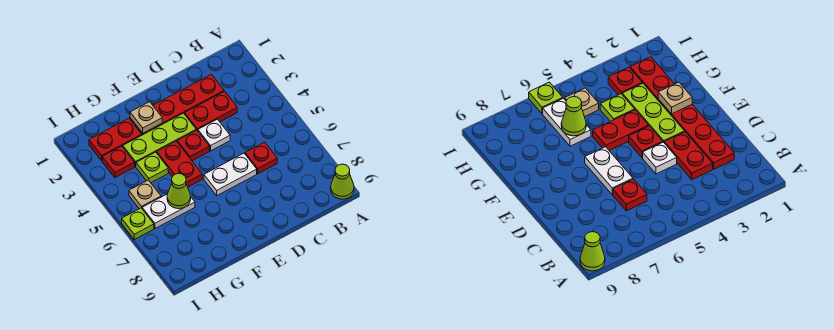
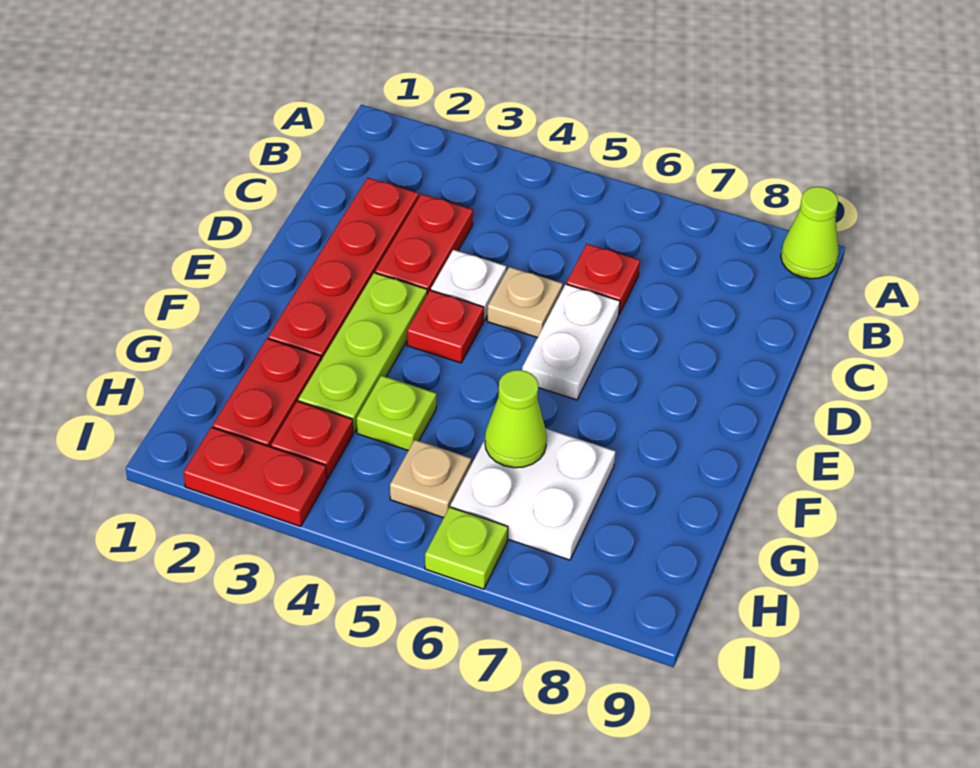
tan 1x1 plate [130,102,162,133] -> tan 1x1 plate moved to [487,267,563,338]
red 1x2 plate [157,141,202,187] -> red 1x2 plate moved to [183,427,327,526]
white 1x2 plate [142,194,195,228] -> white 2x2 plate [451,428,616,560]

